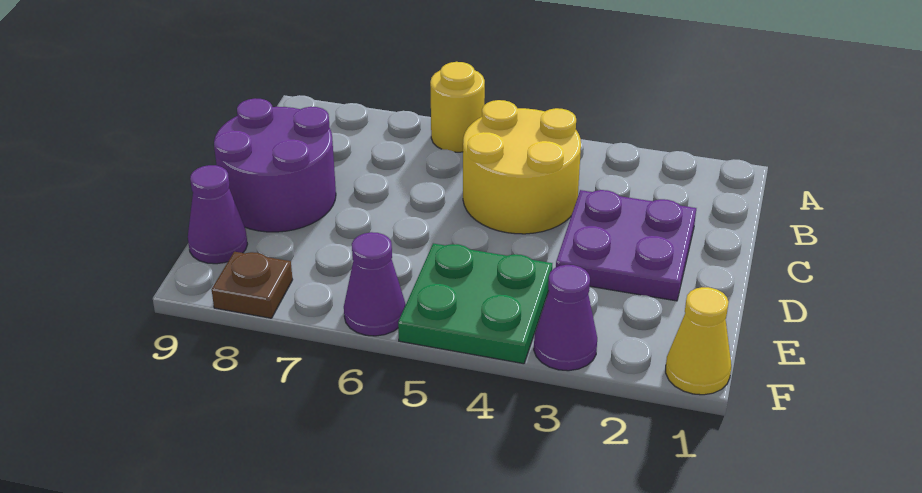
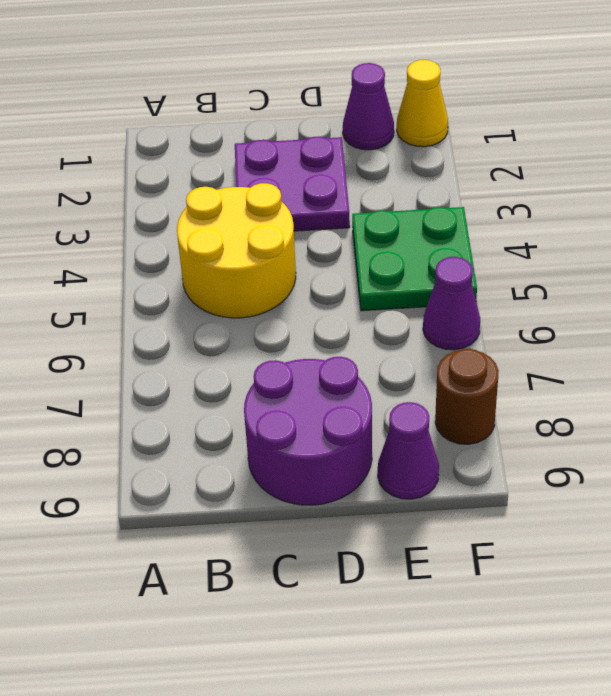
yellow 1x1 round brick [430,62,485,152] -> none
purple 1x1 cone [534,265,597,371] -> purple 1x1 cone moved to [343,63,394,150]
brown 1x1 plate [212,252,293,318] -> brown 1x1 round brick [435,349,499,444]

